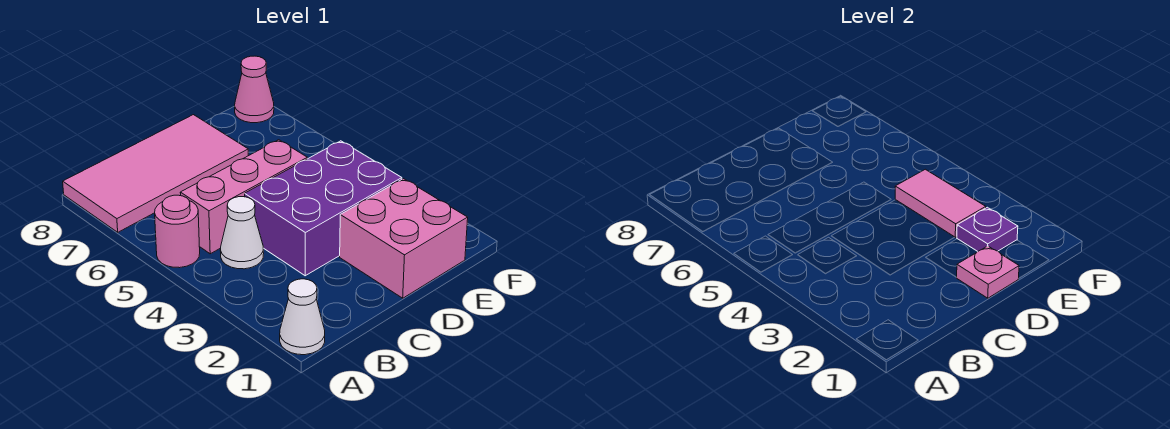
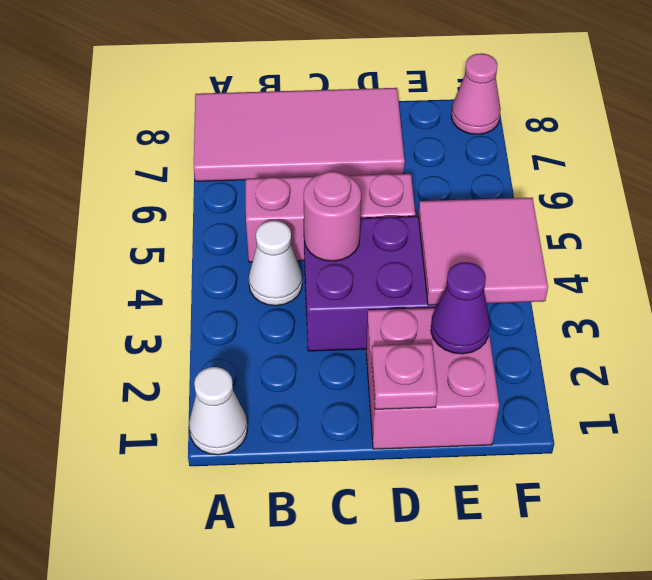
pink 1x1 round brick [155,195,200,268] -> pink 1x1 round brick moved to [303,172,361,261]
purple 1x1 plate [957,207,1018,252] -> purple 1x1 cone [431,262,490,354]
pink 1x2 tile [895,169,986,237] -> pink 2x2 tile [418,198,548,305]

